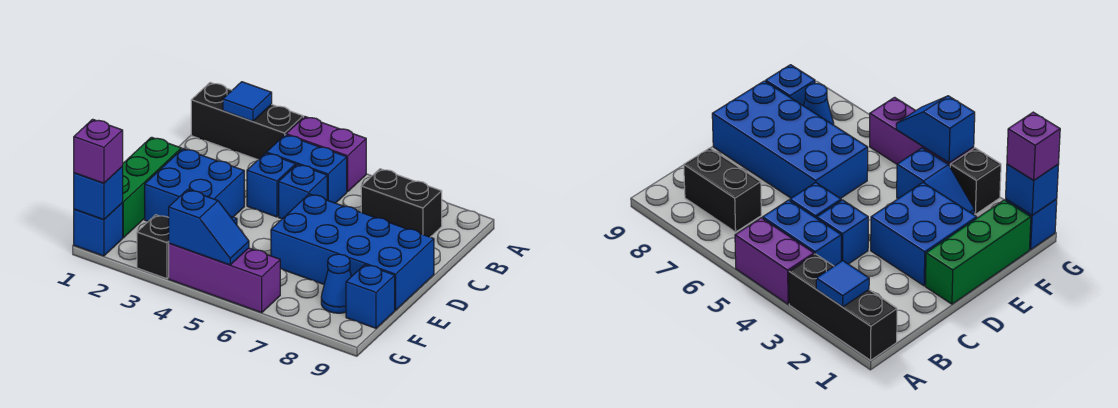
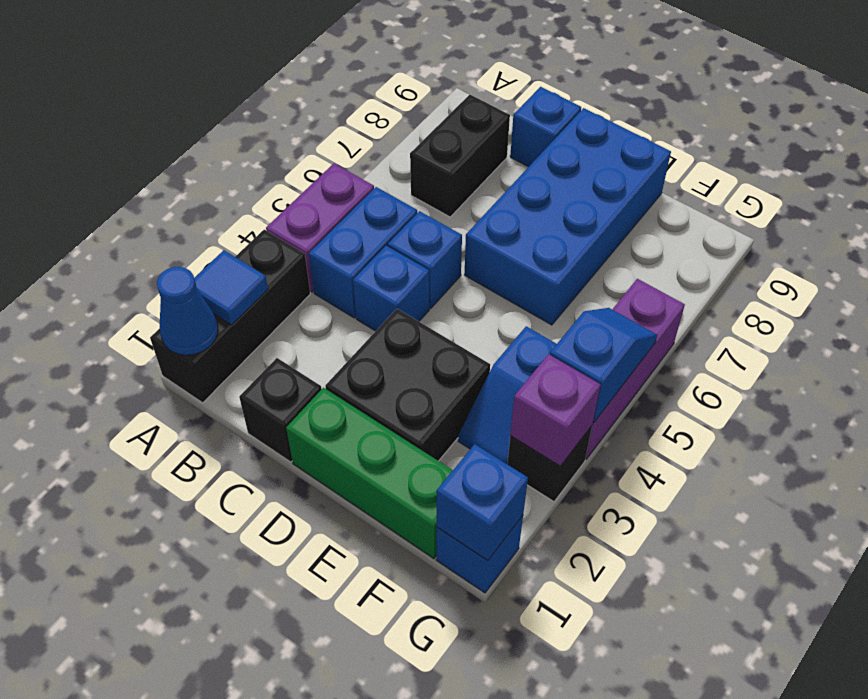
none -> black 1x1 brick [239,358,321,462]
blue 2x2 brick [145,149,244,221] -> black 2x2 brick [325,309,490,461]
blue 1x1 cone [321,254,351,313] -> blue 1x1 cone moved to [157,267,218,355]
blue 1x1 brick [346,265,395,328] -> blue 1x1 brick moved to [510,87,581,167]
purple 1x1 brick [74,119,123,183] -> purple 1x1 brick moved to [510,354,601,466]

